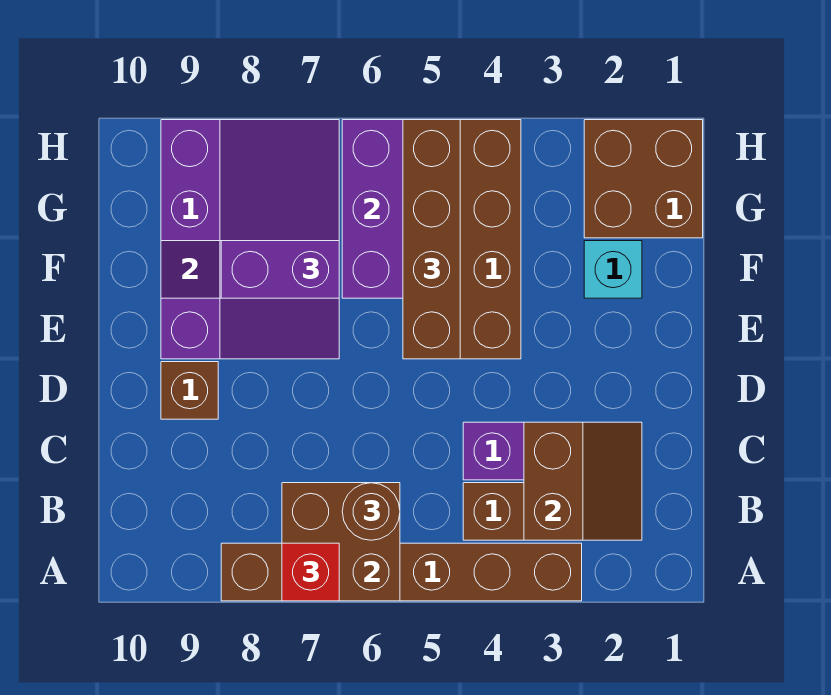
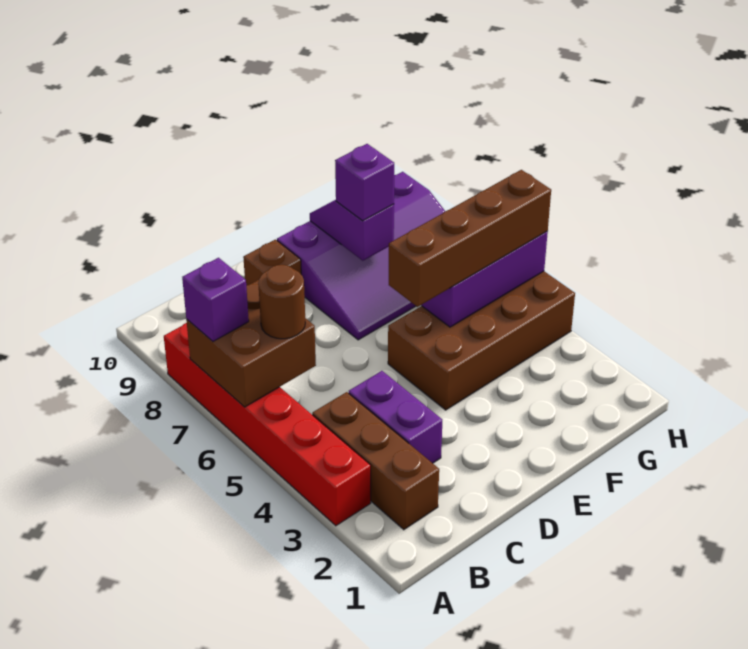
brown 1x6 brick [221,543,582,601] -> red 1x6 brick [164,323,371,526]
red 1x1 brick [282,543,339,601] -> purple 1x1 brick [182,258,249,341]
brown 2x2 slope [524,422,642,540] -> none
cyan 1x1 brick [584,241,642,298] -> none
purple 1x2 brick [221,241,339,298] -> purple 1x1 brick [335,144,394,221]
brown 2x2 brick [584,120,703,238] -> none

